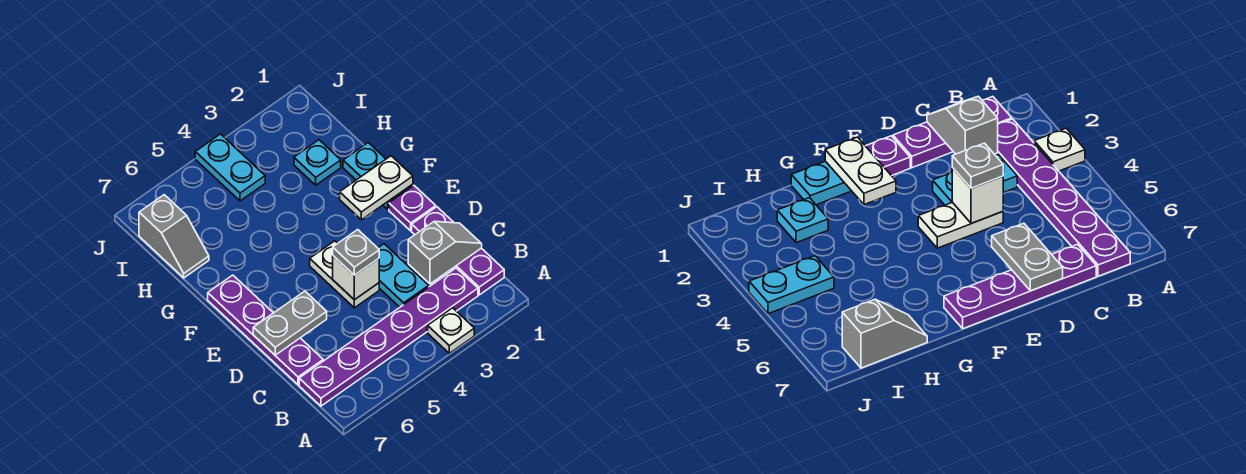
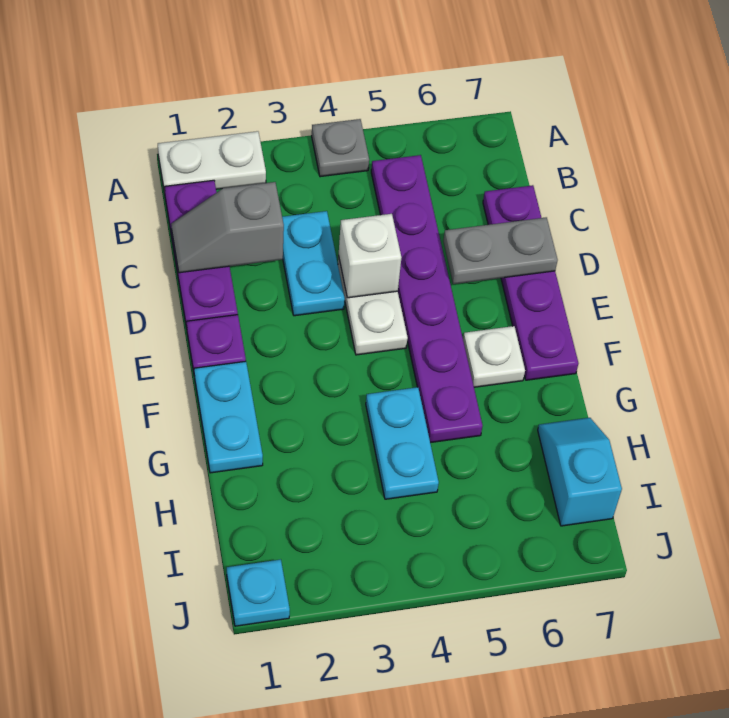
white 1x1 plate [428,308,474,353] -> white 1x1 plate moved to [463,326,525,387]
purple 1x6 plate [299,268,478,406] -> purple 1x6 plate turned to [371,155,483,443]
grey 1x1 plate [333,230,379,275] -> grey 1x1 plate moved to [312,119,369,177]
white 1x2 plate [340,156,413,220] -> white 1x2 plate moved to [158,131,266,193]
cyan 1x1 plate [294,140,341,185] -> cyan 1x1 plate moved to [227,560,290,626]
grey 1x2 slope [139,195,209,278] -> cyan 1x2 slope [538,418,622,526]
cyan 1x2 plate [195,134,265,201] -> cyan 1x2 plate moved to [366,387,439,499]

